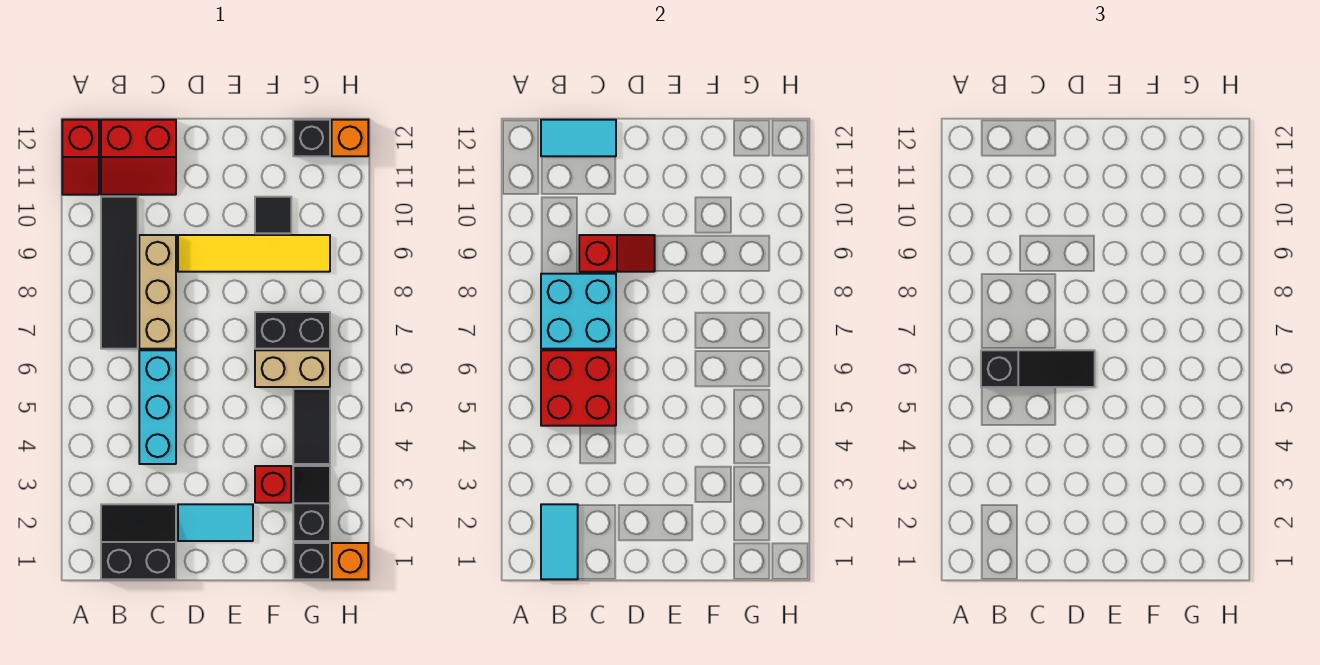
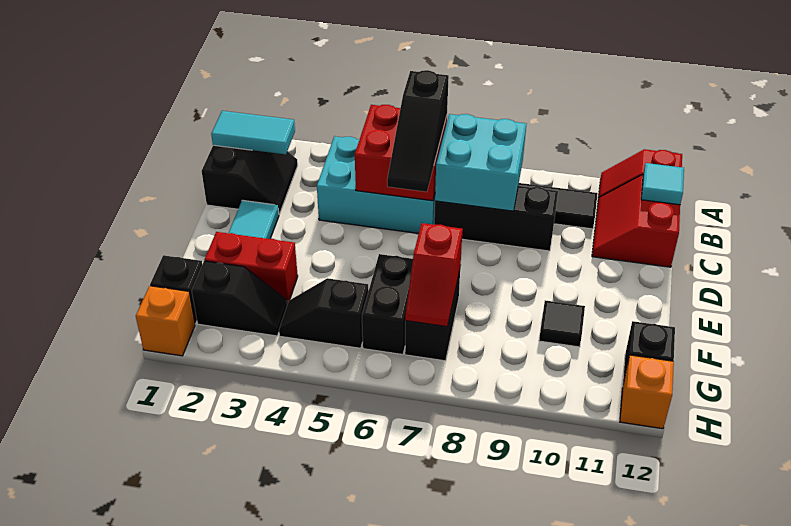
cyan 1x2 tile [541,120,616,156] -> cyan 1x1 tile [641,163,684,205]
cyan 1x3 brick [139,350,176,464] -> cyan 2x3 brick [317,136,435,233]
tan 1x3 brick [139,235,176,349] -> black 1x3 brick [434,186,558,251]
red 1x2 slope [579,235,655,272] -> red 1x2 slope moved to [405,223,463,327]
yellow 1x4 tile [178,235,330,272] -> none
red 1x1 brick [255,466,291,503] -> red 1x2 brick [205,232,298,305]
tan 1x2 brick [255,350,330,387] -> black 1x2 brick [362,254,413,355]
black 1x2 tile [293,389,330,464] -> black 1x2 slope [279,278,369,348]

